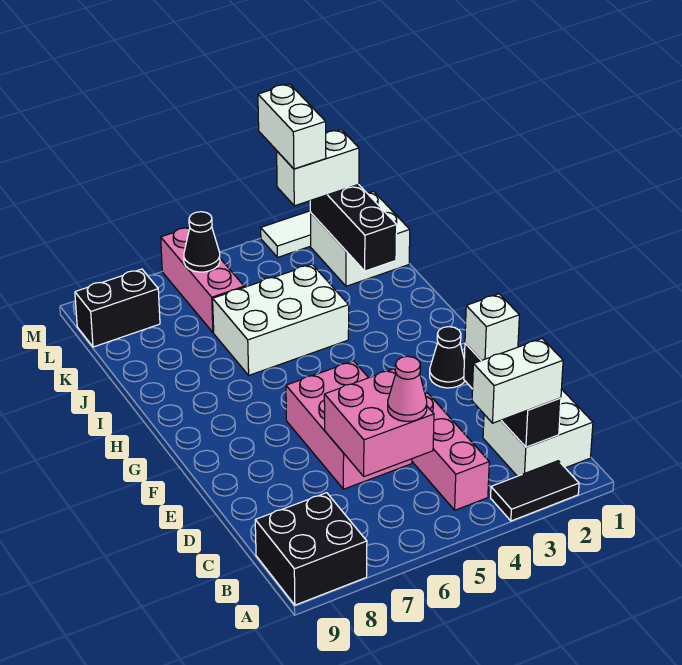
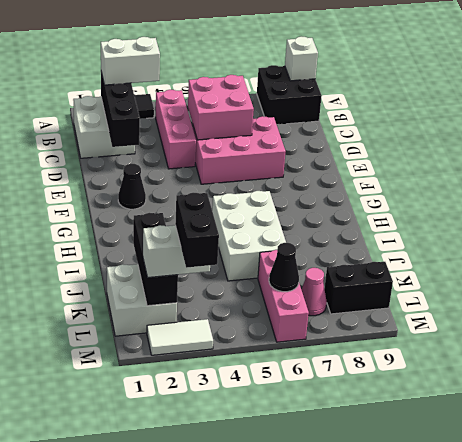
pink 1x1 cone [388,356,427,421] -> pink 1x1 cone moved to [301,268,327,316]
white 1x1 brick [465,294,519,360] -> white 1x1 brick moved to [285,36,318,81]
pink 2x3 brick [286,361,412,489] -> pink 2x3 brick turned to [192,116,286,184]
white 2x3 brick [213,264,349,375] -> white 2x3 brick turned to [212,191,286,281]
white 1x2 brick [258,84,326,169] -> black 1x2 brick [175,193,219,268]

